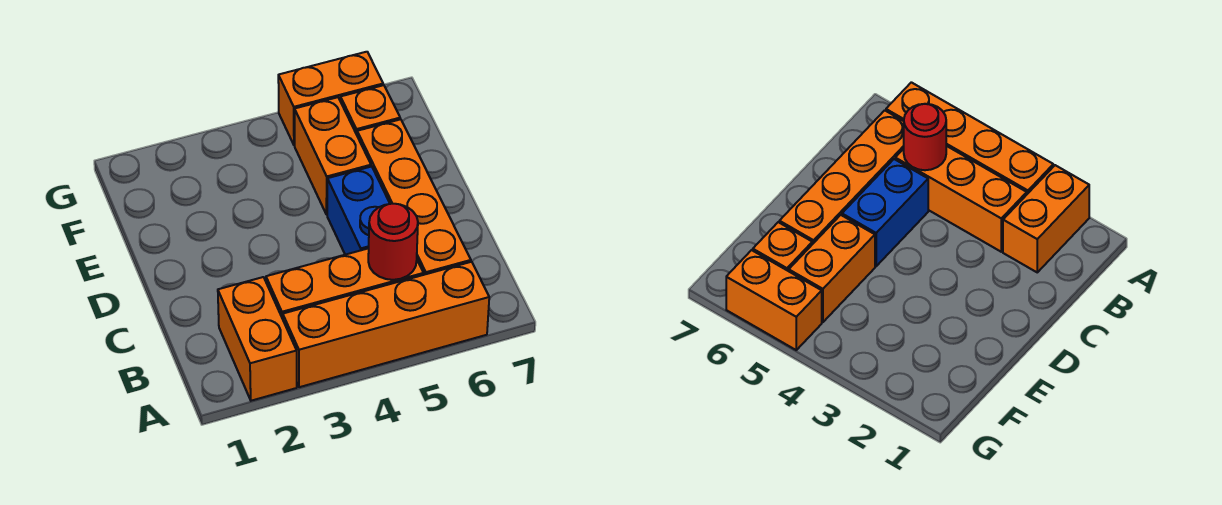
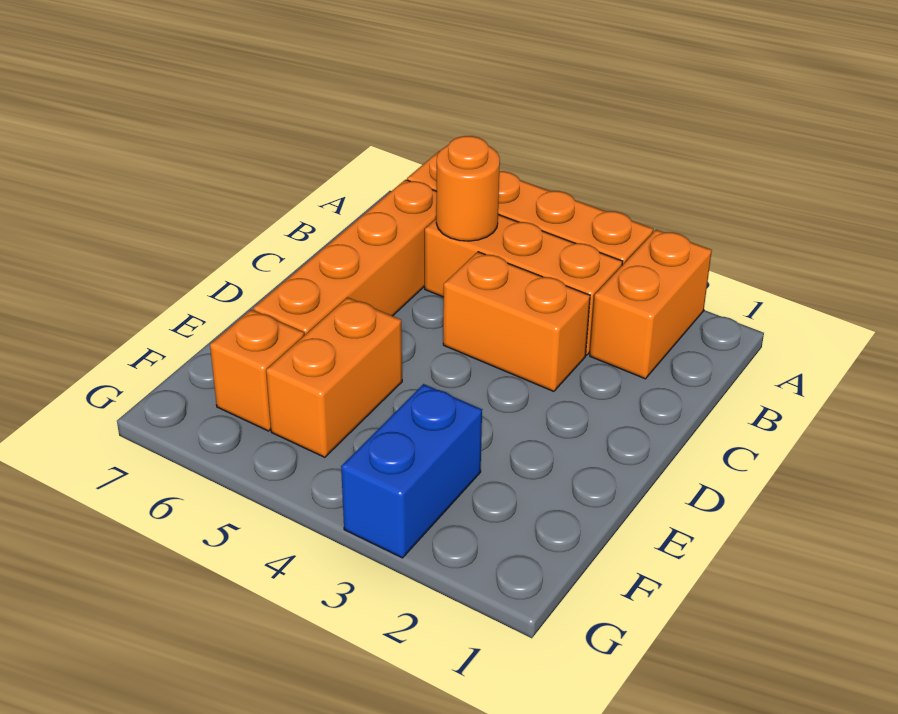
red 1x1 round brick [368,204,418,280] -> orange 1x1 round brick [436,136,500,241]
blue 1x2 brick [327,166,390,255] -> blue 1x2 brick moved to [341,384,482,558]
orange 1x2 brick [278,52,383,145] -> orange 1x2 brick moved to [443,252,590,391]

